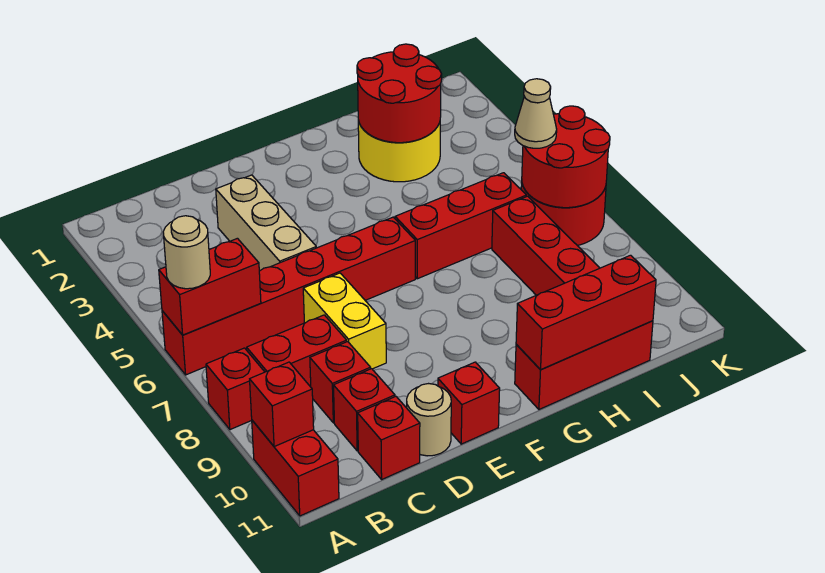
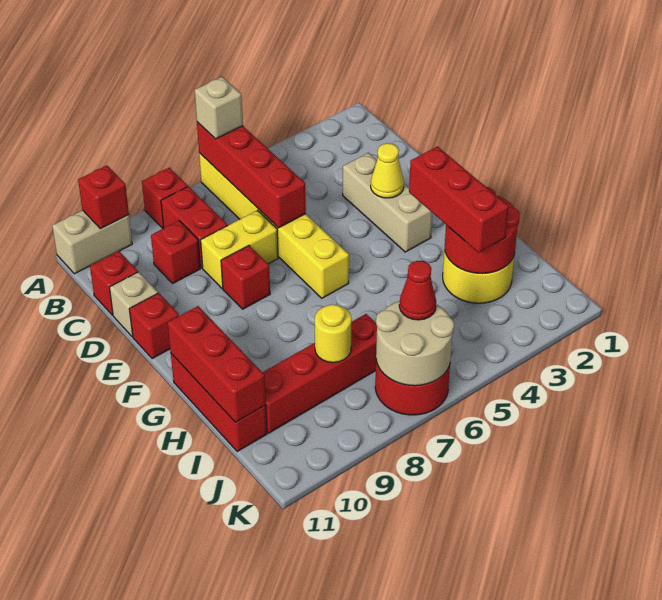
red 1x6 brick [162,217,415,375] -> yellow 1x6 brick [199,153,349,298]
red 1x2 brick [159,238,261,335] -> red 1x4 brick [197,122,306,228]
tan 1x1 round brick [163,216,210,289] -> tan 1x1 brick [195,77,243,139]
red 1x2 brick [252,420,339,516] -> tan 1x2 brick [52,210,132,274]
red 1x1 brick [334,369,395,451] -> red 1x1 brick moved to [221,246,270,309]
tan 1x3 brick [216,175,316,271] -> tan 1x3 brick turned to [343,153,432,252]
tan 1x1 round brick [407,384,451,456] -> tan 1x1 brick [109,272,158,337]
none -> yellow 1x1 cone [371,143,404,198]
red 1x3 brick [395,173,526,279] -> red 1x3 brick moved to [409,146,509,253]
none -> yellow 1x1 round brick [315,304,352,363]
red 2x2 round brick [522,106,610,208] -> tan 2x2 round brick [376,301,454,386]
tan 1x1 cone [515,79,557,148] -> red 1x1 cone [399,261,436,320]

